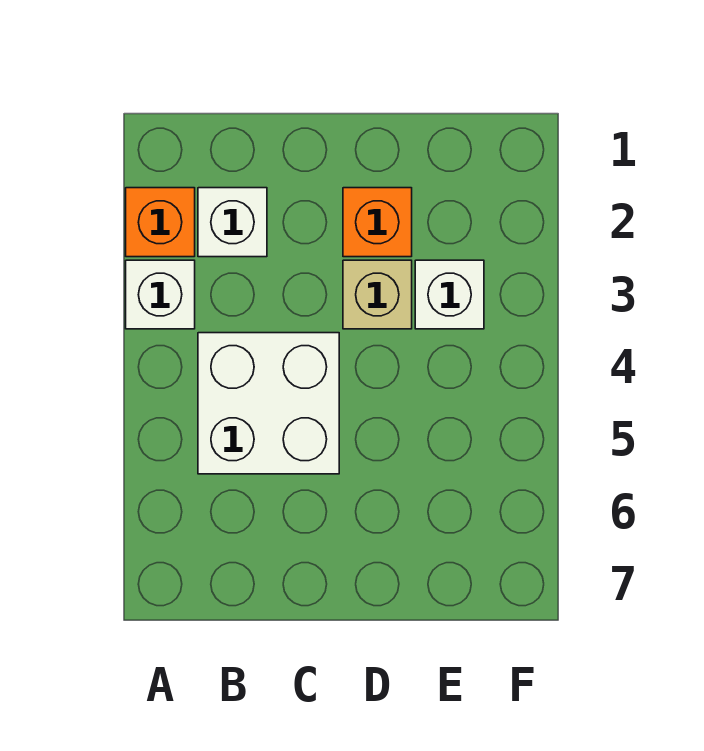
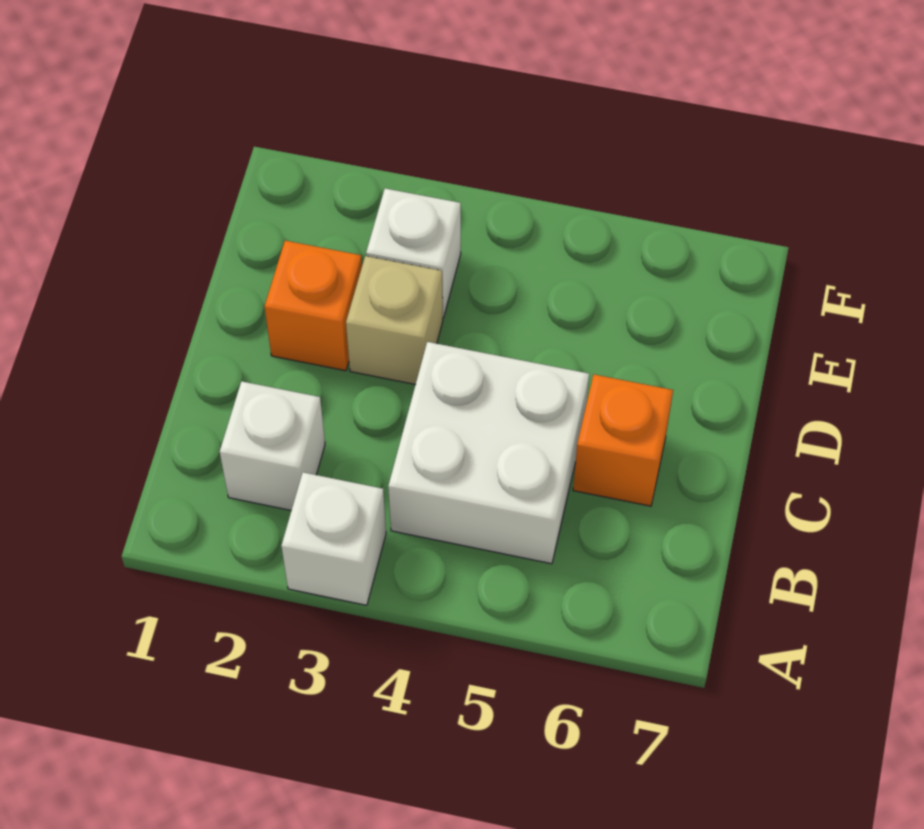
orange 1x1 brick [126,188,195,257] -> orange 1x1 brick moved to [573,374,673,506]

